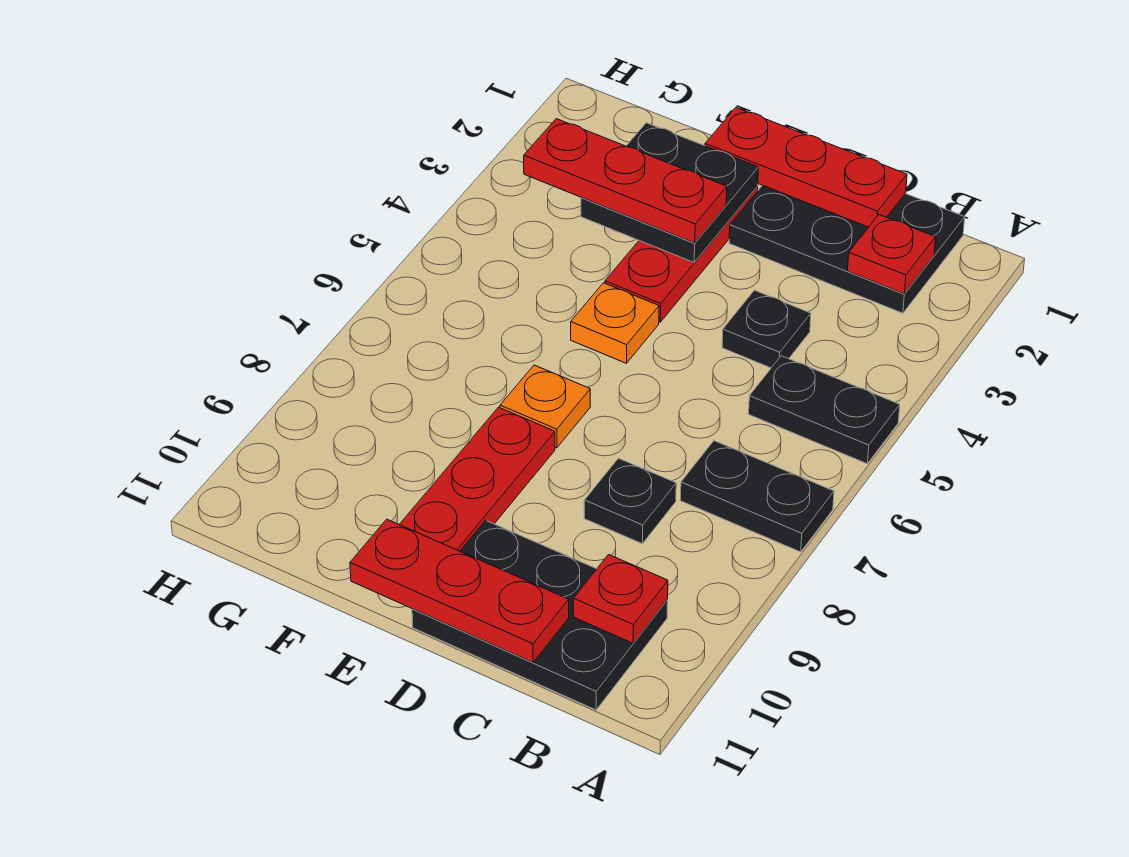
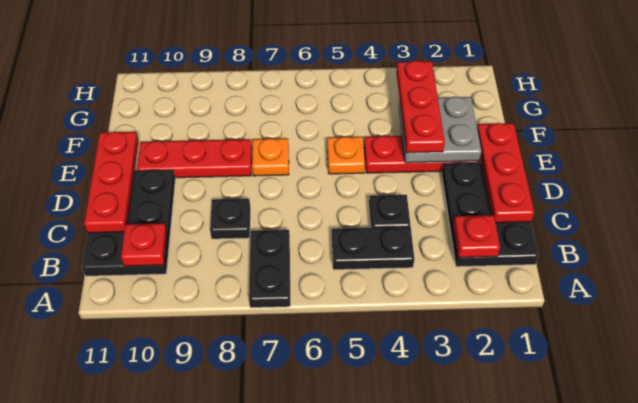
black 1x2 plate [749,356,900,464] -> black 1x2 plate turned to [332,227,415,270]
black 2x2 plate [581,123,759,262] -> grey 2x2 plate [399,96,481,163]

